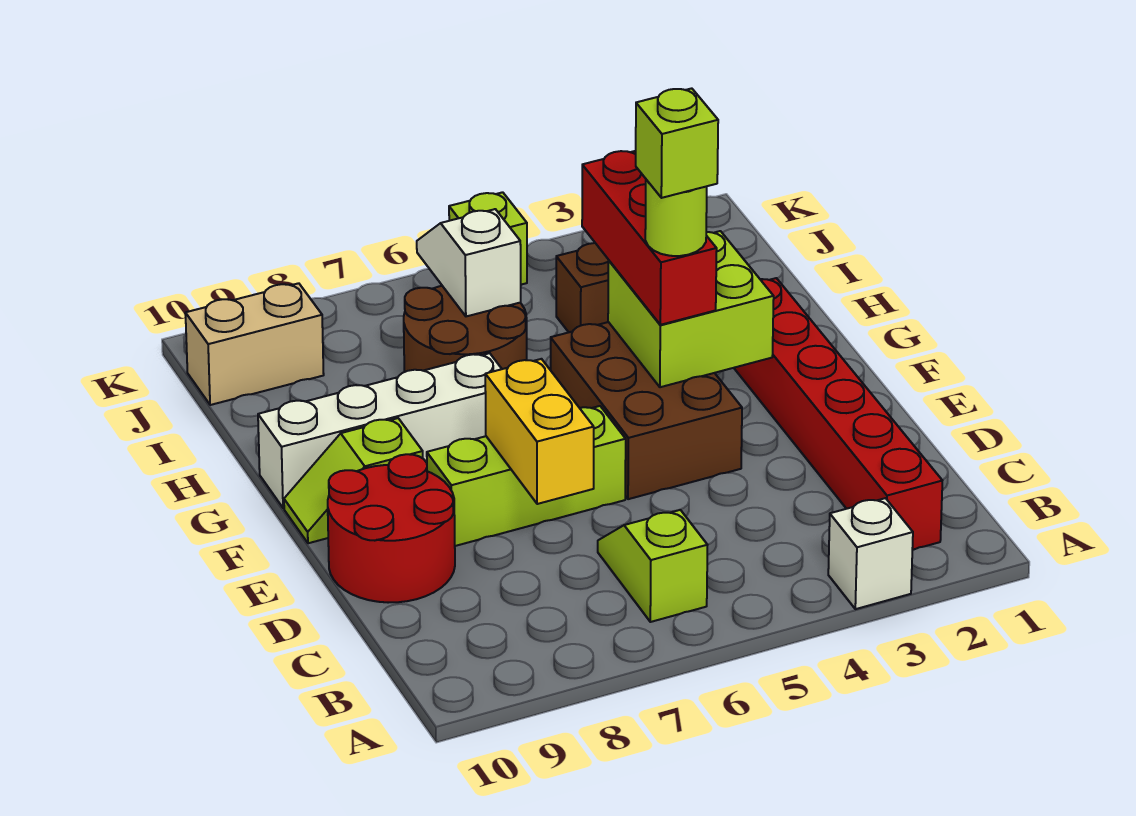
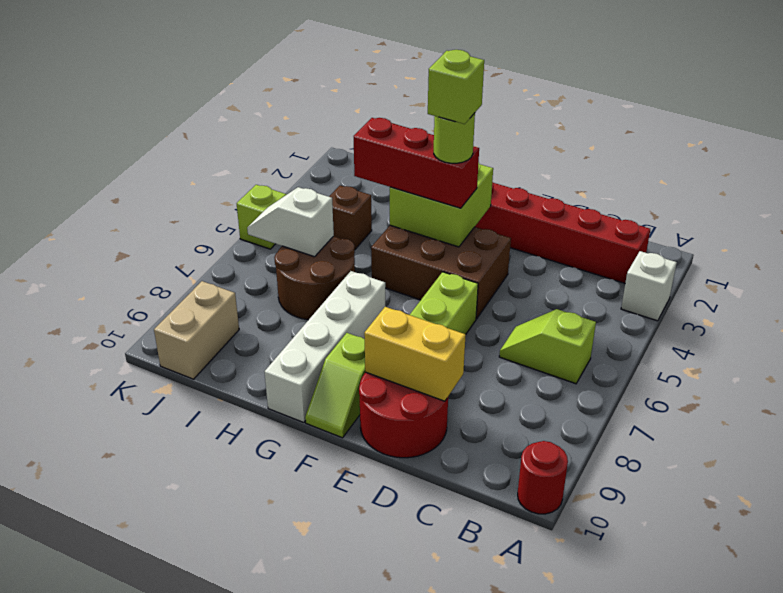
none -> red 1x1 round brick [518,441,568,514]
yellow 1x2 brick [485,359,594,504] -> yellow 1x2 brick moved to [364,307,466,401]

